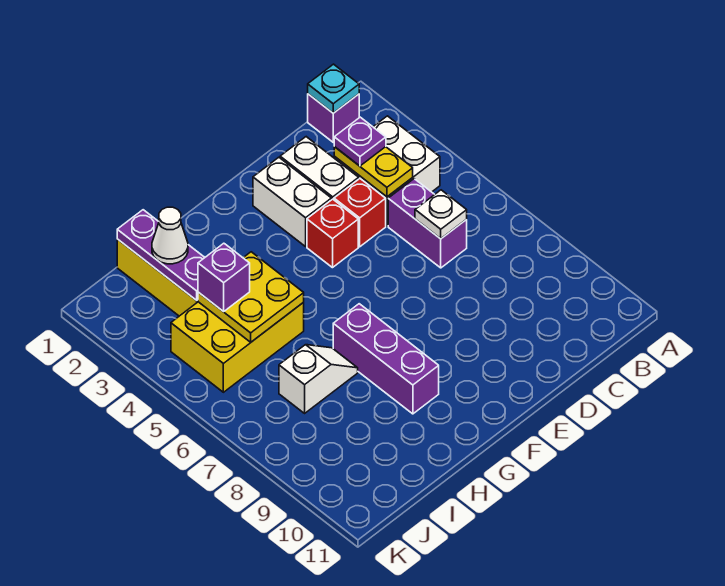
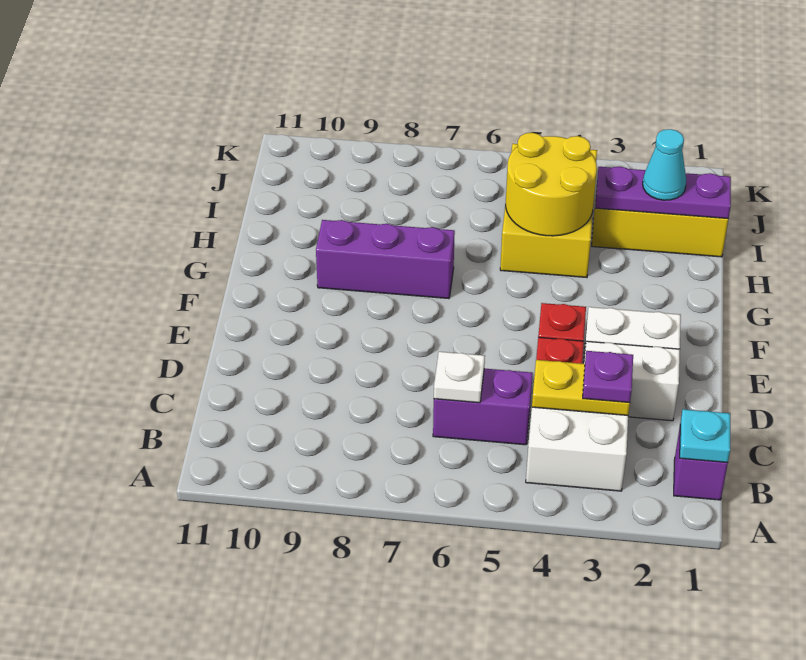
yellow 2x2 plate [198,252,304,342] -> yellow 2x2 round brick [506,133,597,236]
white 1x2 slope [279,345,358,413] -> none
white 1x1 cone [152,207,188,264] -> cyan 1x1 cone [643,129,686,200]
purple 1x1 brick [198,243,250,312] -> none

